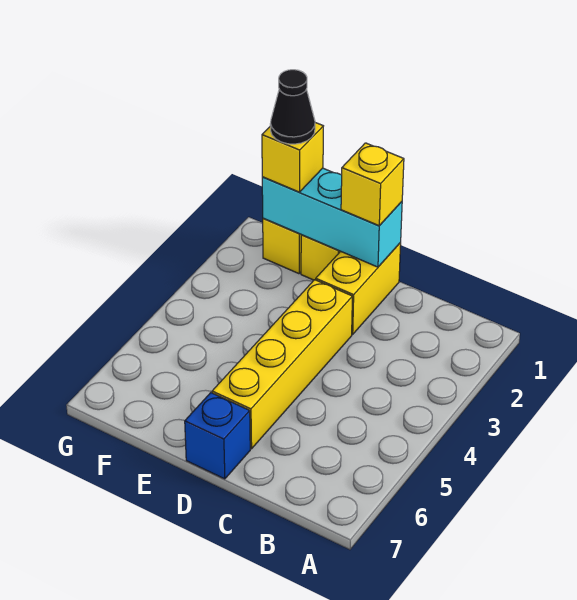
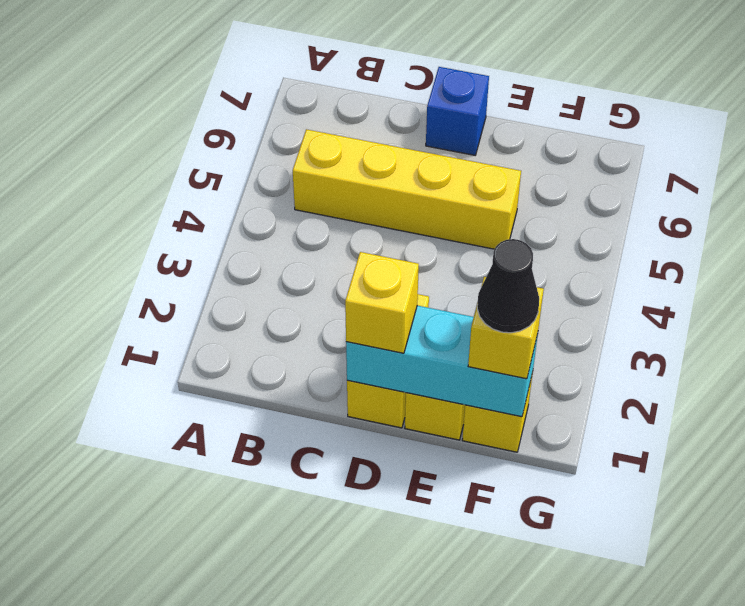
yellow 1x4 brick [212,280,352,449] -> yellow 1x4 brick turned to [293,129,521,249]

